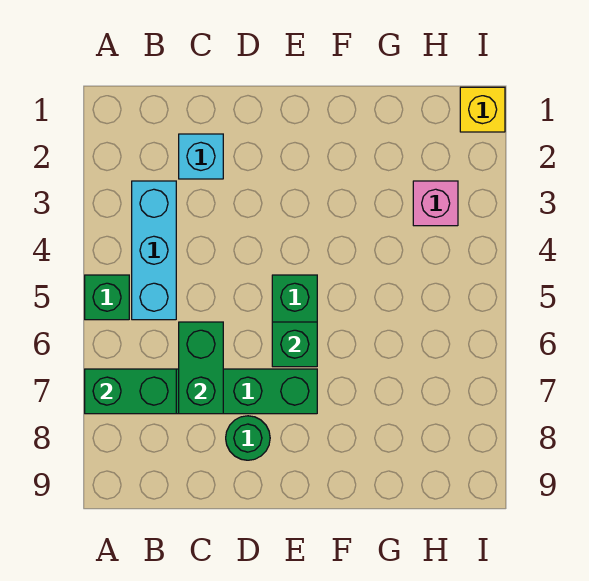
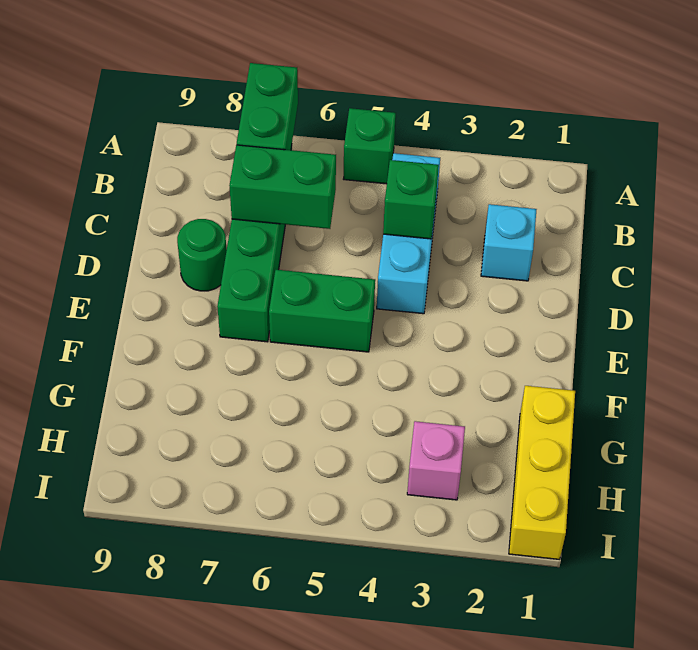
cyan 1x3 brick [132,181,176,320] -> cyan 1x3 brick turned to [377,153,440,314]
green 1x1 brick [272,322,317,367] -> green 1x1 brick moved to [383,160,439,239]
yellow 1x1 brick [460,87,505,132] -> yellow 1x3 brick [509,386,575,559]

